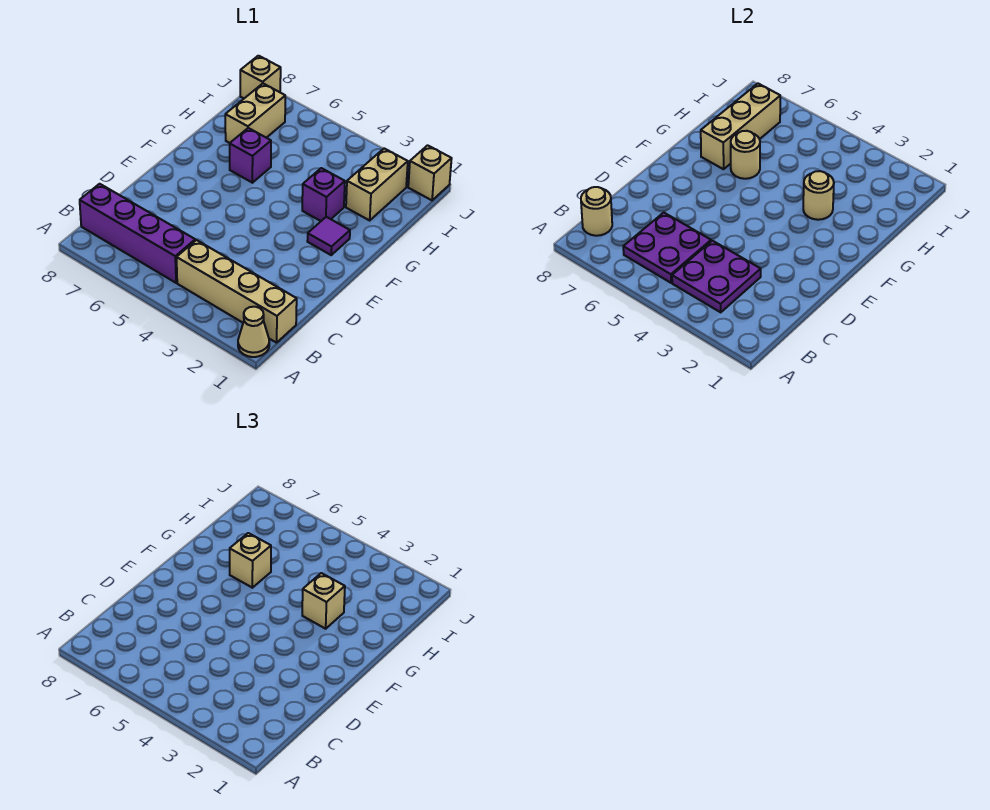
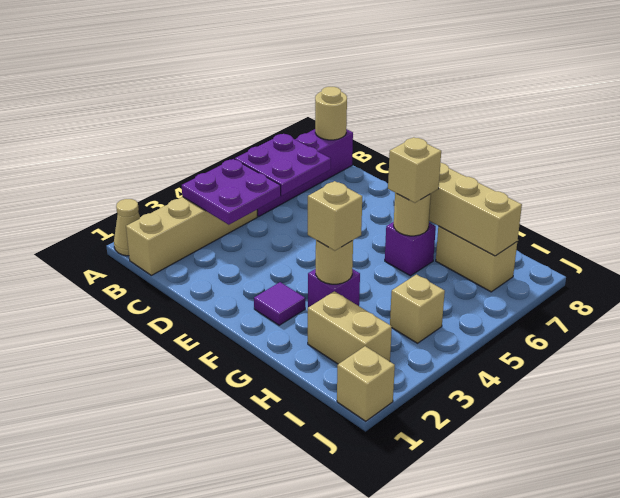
tan 1x1 brick [240,56,281,98] -> tan 1x1 brick moved to [390,274,445,343]

